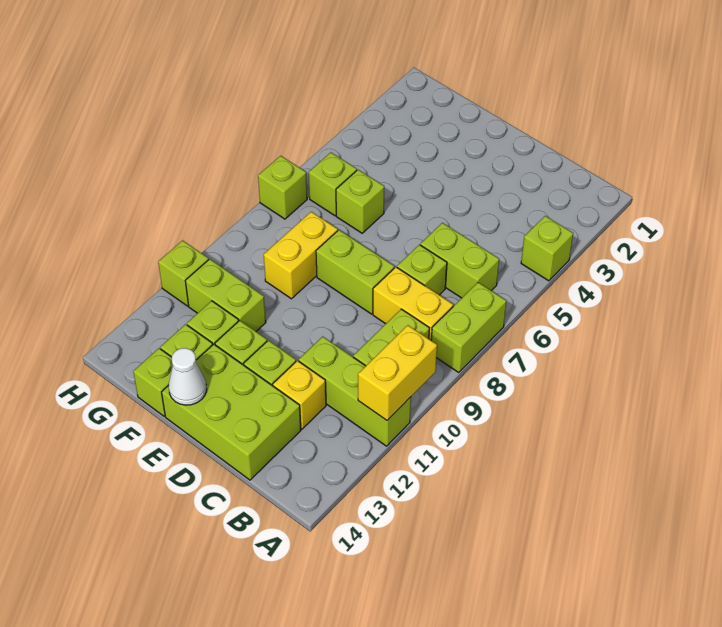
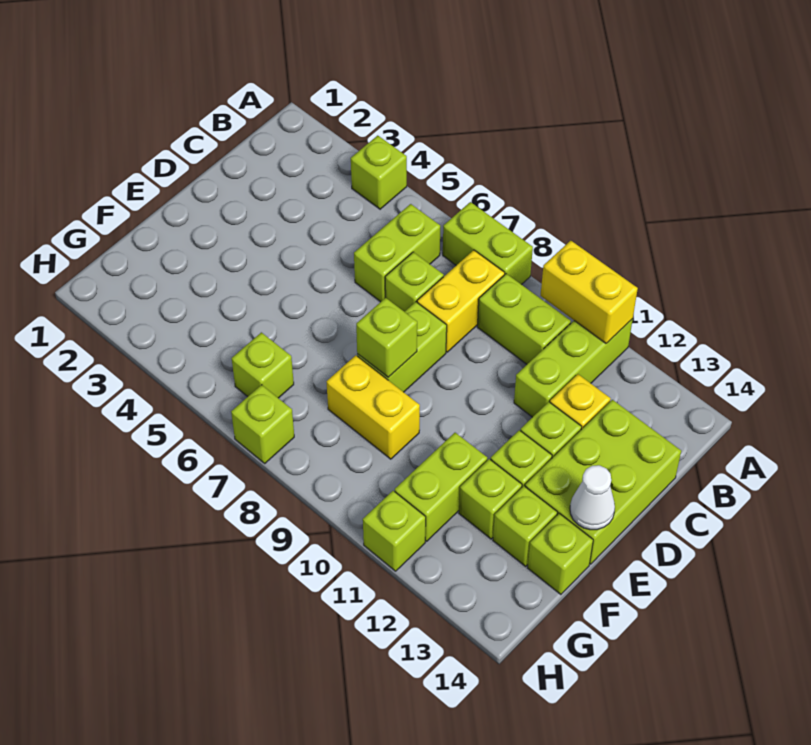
lime 1x1 brick [336,170,384,233] -> lime 1x1 brick moved to [356,298,417,377]

